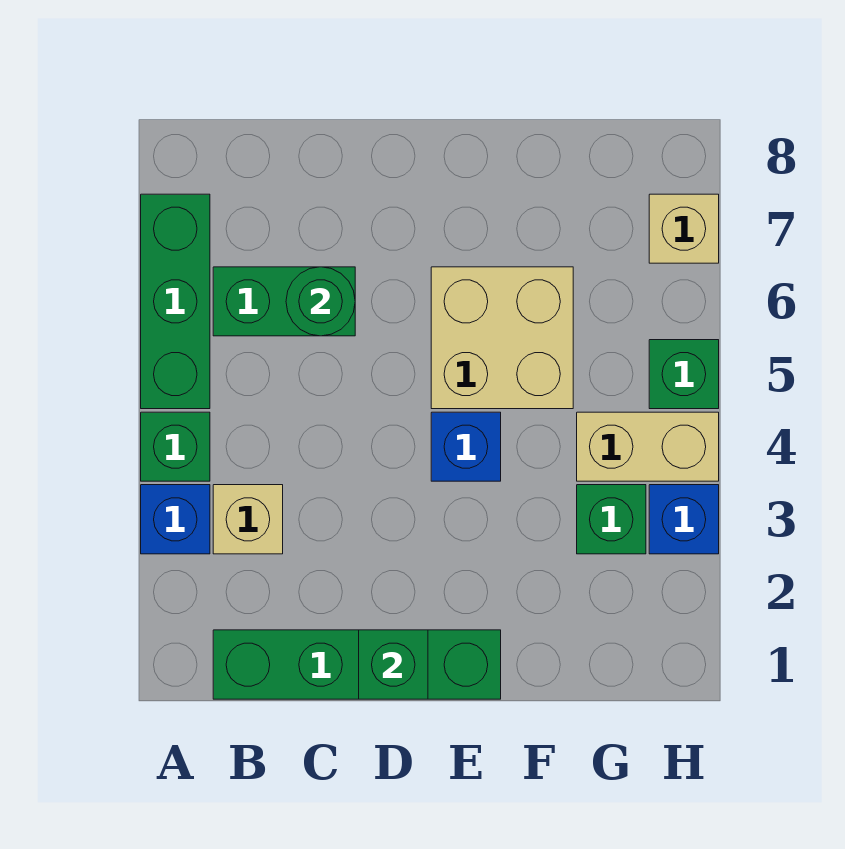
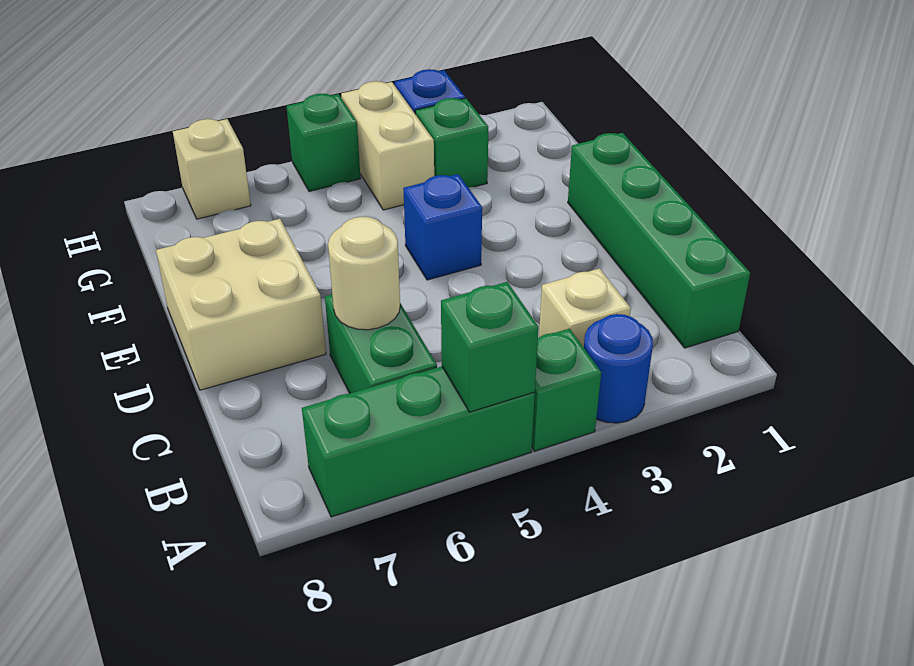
blue 1x1 brick [141,485,210,554] -> blue 1x1 round brick [584,314,653,423]
green 1x1 round brick [286,267,355,336] -> tan 1x1 round brick [328,217,400,330]
green 1x1 brick [359,630,428,699] -> green 1x1 brick moved to [441,282,539,412]
tan 2x2 brick [431,267,573,409] -> tan 2x2 brick moved to [156,219,326,390]

